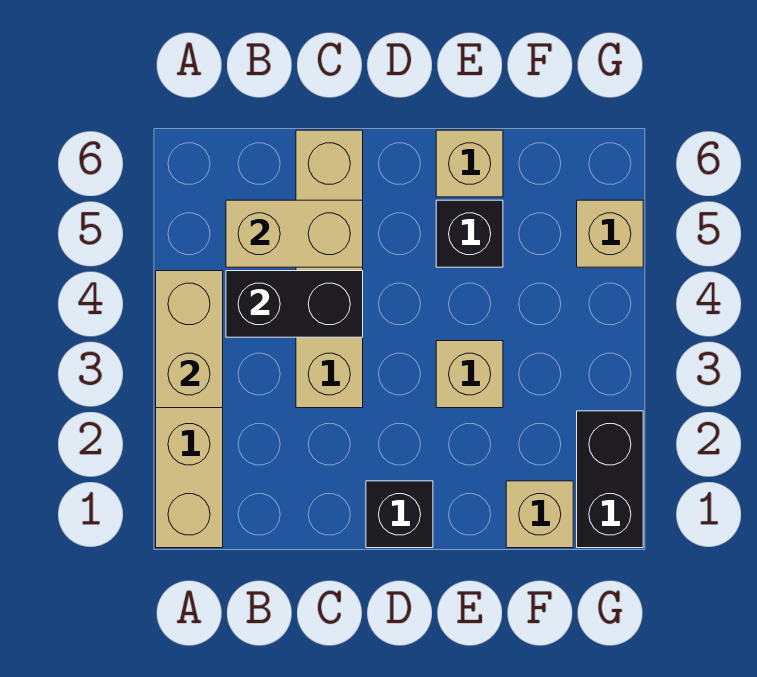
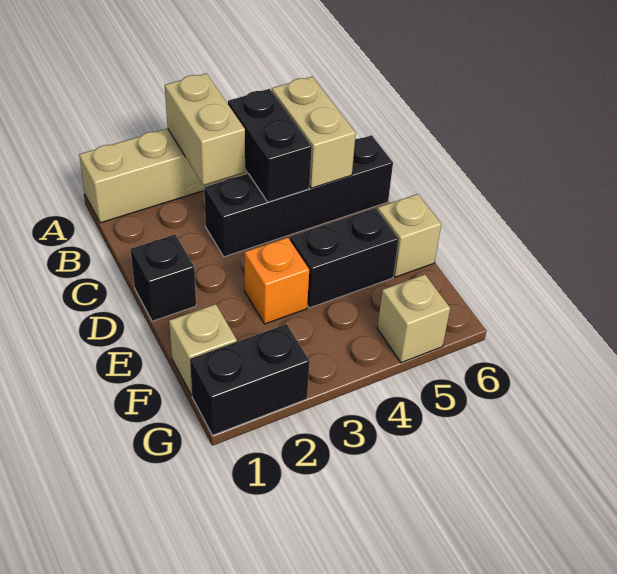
tan 1x2 brick [156,271,223,408] -> tan 1x2 brick turned to [165,73,245,185]
tan 1x4 brick [296,130,363,408] -> black 1x4 brick [204,135,393,257]
tan 1x1 brick [436,341,503,408] -> orange 1x1 brick [245,237,309,324]
black 1x1 brick [436,200,503,267] -> black 1x2 brick [290,208,399,308]

